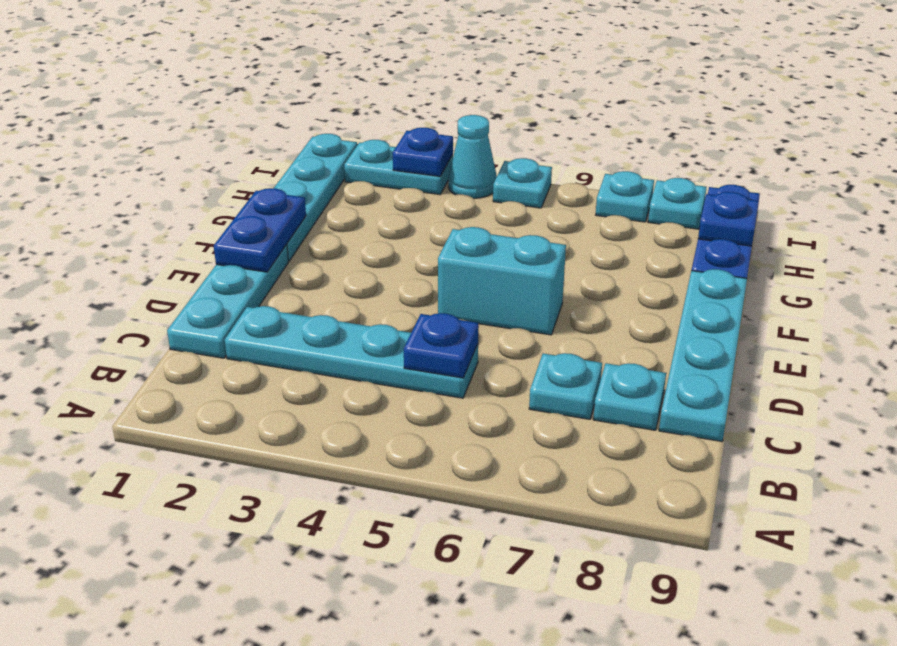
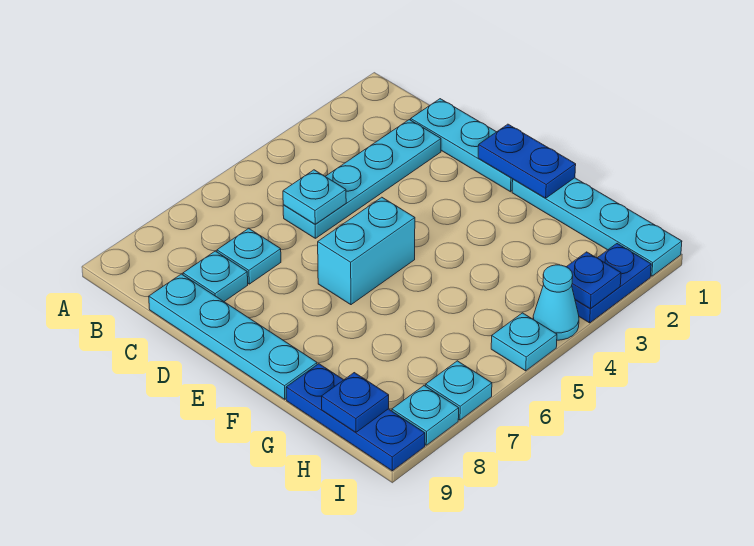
blue 1x1 plate [404,313,479,378] -> cyan 1x1 plate [283,170,346,224]
cyan 1x2 plate [344,140,453,195] -> blue 1x2 plate [575,244,651,323]

